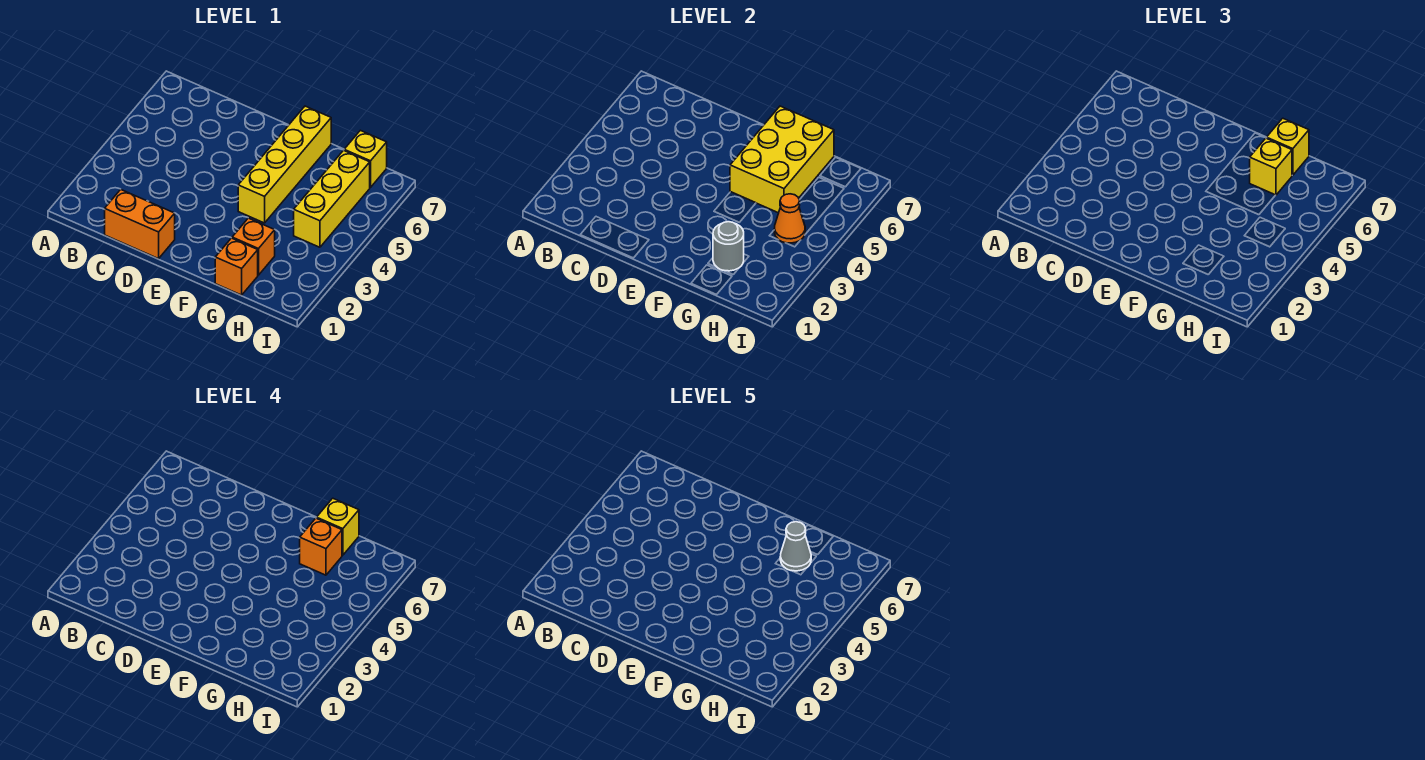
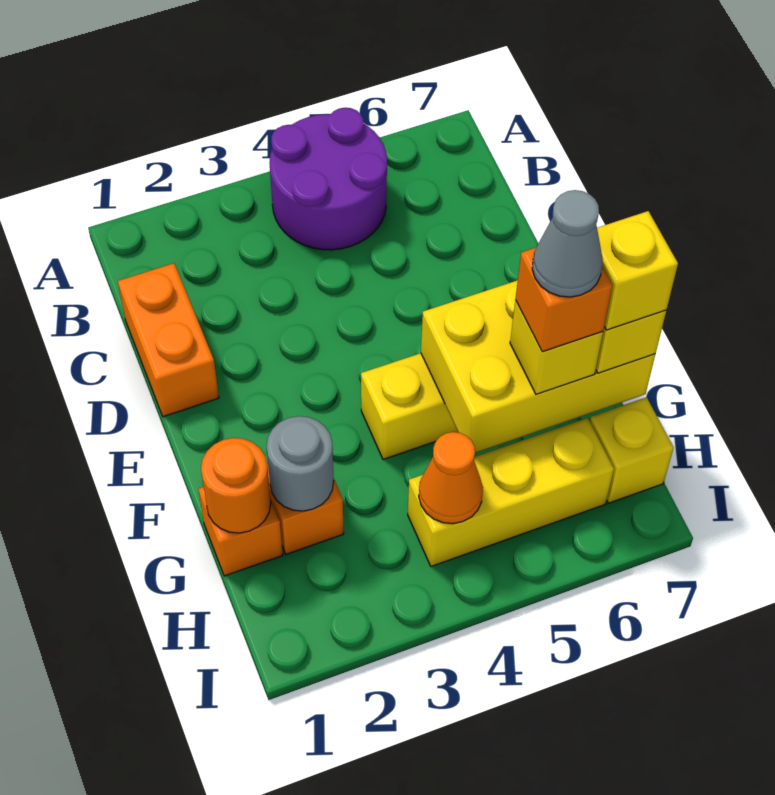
none -> purple 2x2 round brick [270,107,387,250]
none -> orange 1x1 round brick [201,438,271,533]

